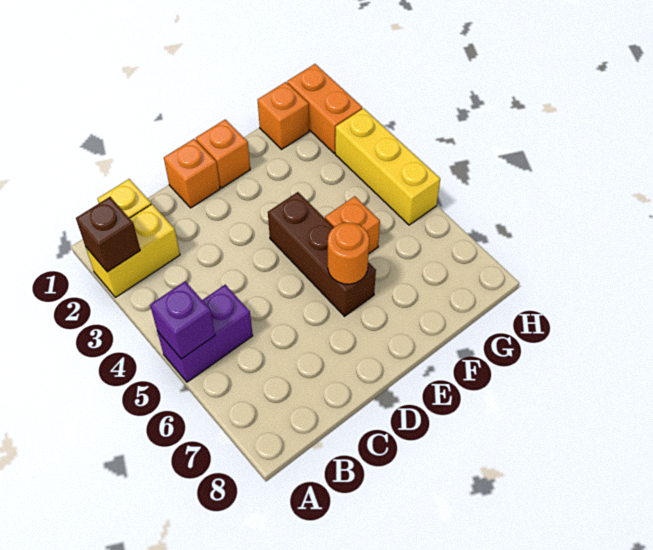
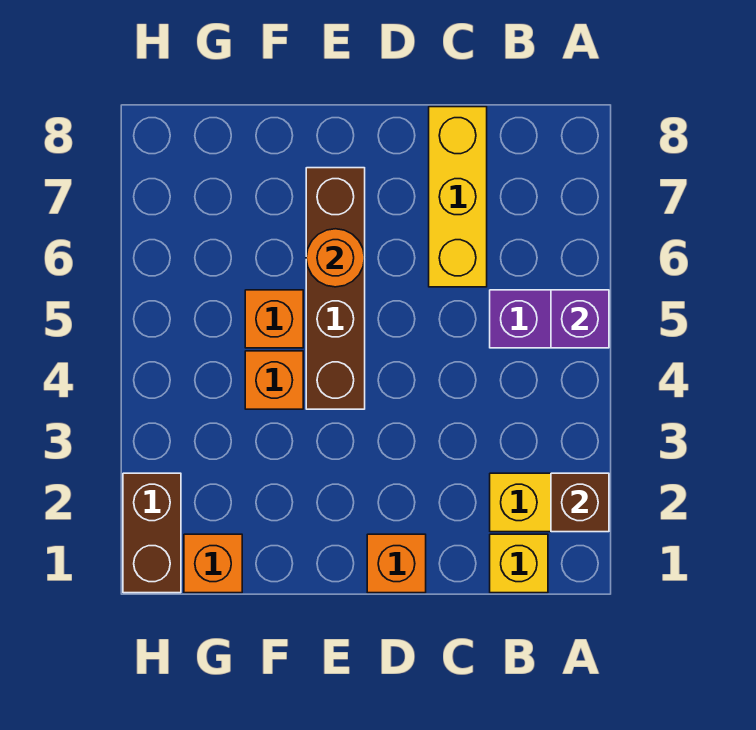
orange 1x1 brick [196,119,250,188] -> orange 1x1 brick moved to [245,351,303,409]
brown 1x3 brick [268,192,376,316] -> brown 1x4 brick [306,168,365,409]
orange 1x2 brick [287,64,362,153] -> brown 1x2 brick [123,473,181,593]
yellow 1x3 brick [335,108,440,225] -> yellow 1x3 brick moved to [429,107,487,287]

